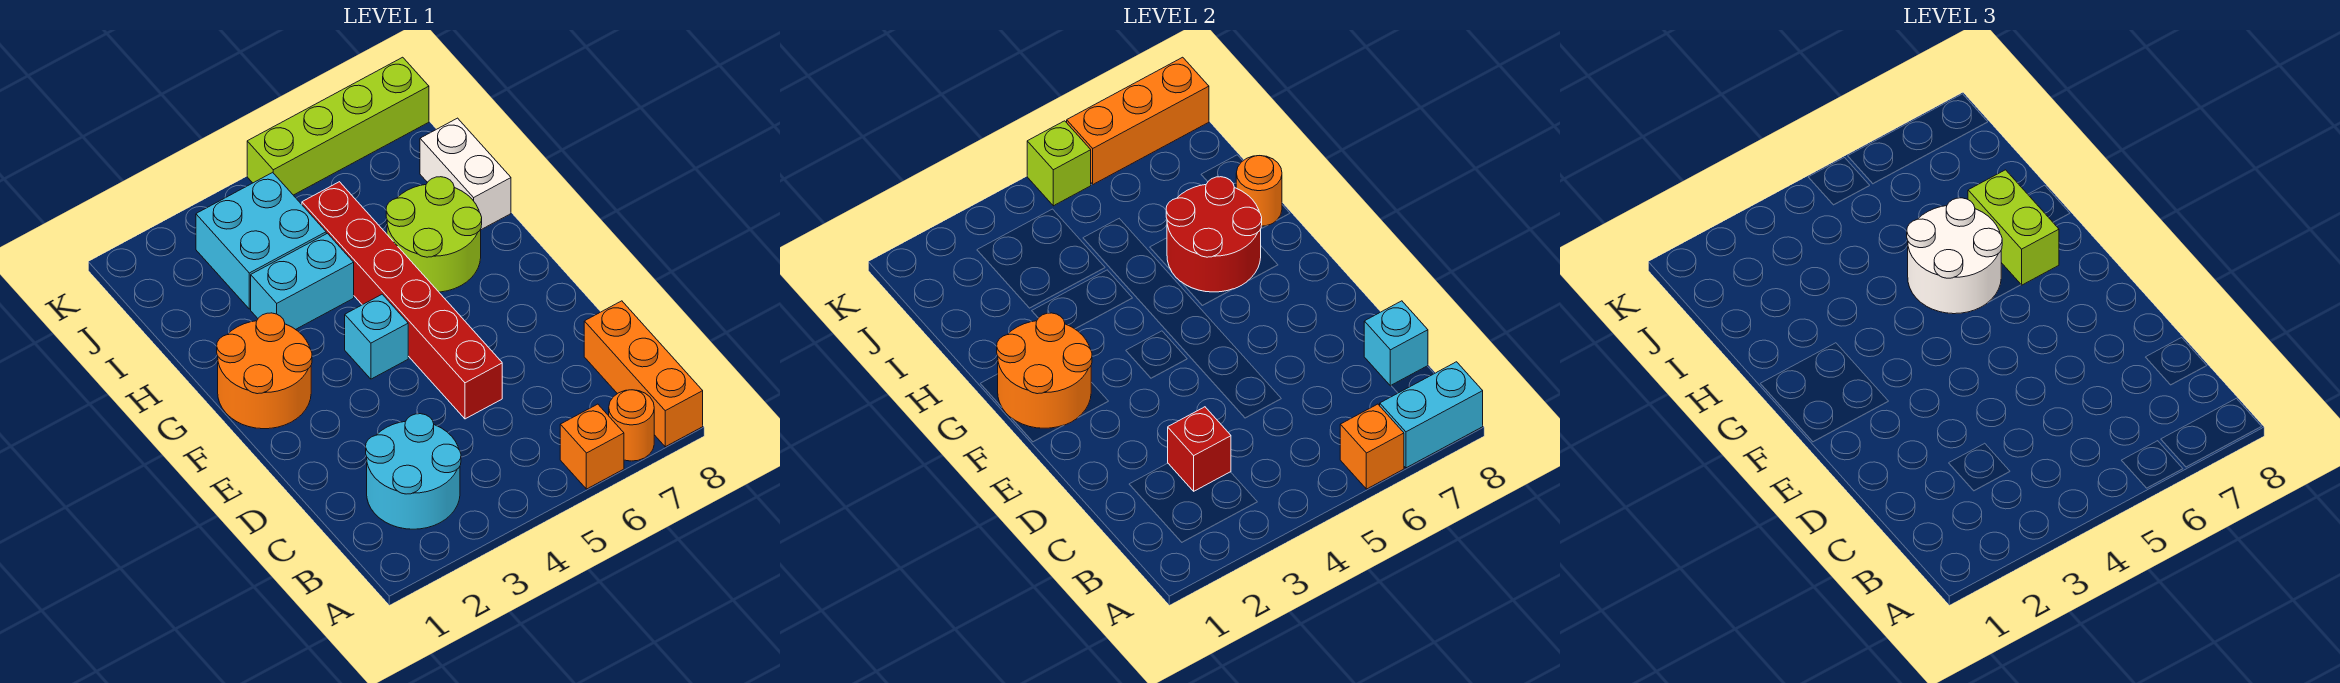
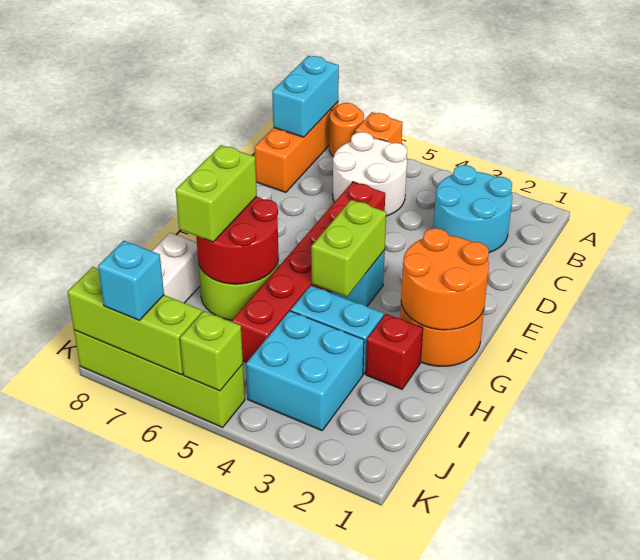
orange 1x1 brick [1340,404,1404,489] -> none
cyan 1x2 brick [1380,362,1483,468] -> cyan 1x2 brick turned to [272,56,339,137]
red 1x1 brick [1168,407,1231,491] -> red 1x1 brick moved to [366,314,423,389]
cyan 1x1 brick [1364,301,1428,386] -> cyan 1x1 brick moved to [98,241,164,320]
none -> lime 1x2 brick [311,200,386,297]
white 2x2 round brick [1907,198,2002,314] -> white 2x2 round brick moved to [333,132,407,216]
orange 1x1 round brick [1236,156,1282,226] -> none
orange 1x3 brick [1067,57,1209,184] -> lime 1x3 brick [67,267,202,375]

